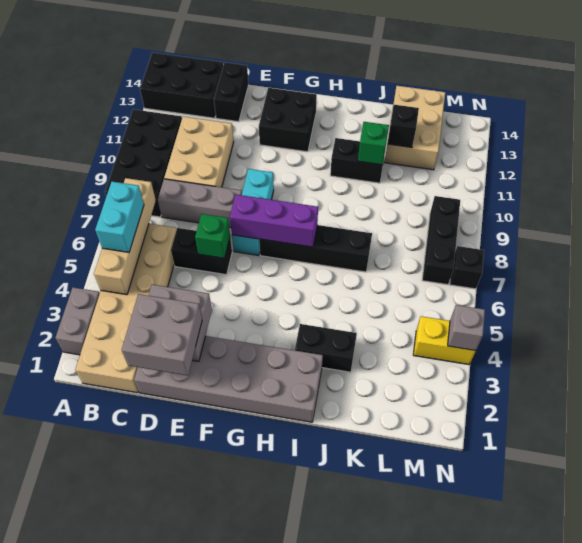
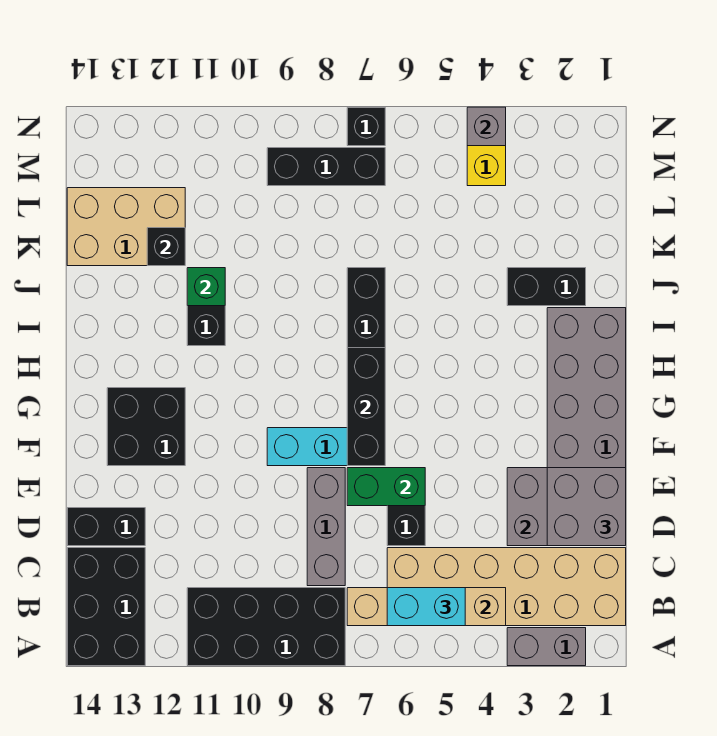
tan 2x3 brick [164,116,234,187] -> none
green 1x1 brick [195,214,230,258] -> green 1x2 brick [347,468,425,506]
purple 1x3 brick [230,195,318,247] -> black 1x3 brick [347,348,385,466]
black 1x2 brick [295,324,357,372] -> black 1x2 brick turned to [507,268,586,306]

